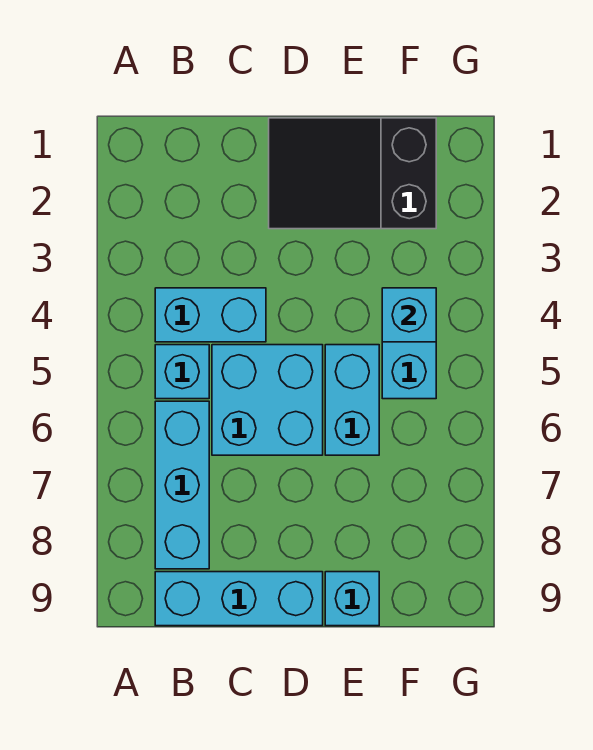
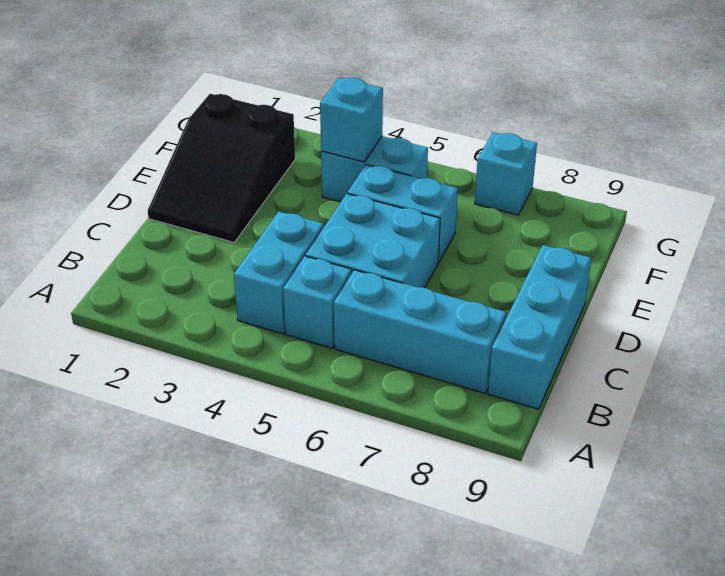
cyan 1x1 brick [325,572,379,626] -> cyan 1x1 brick moved to [475,132,537,215]

